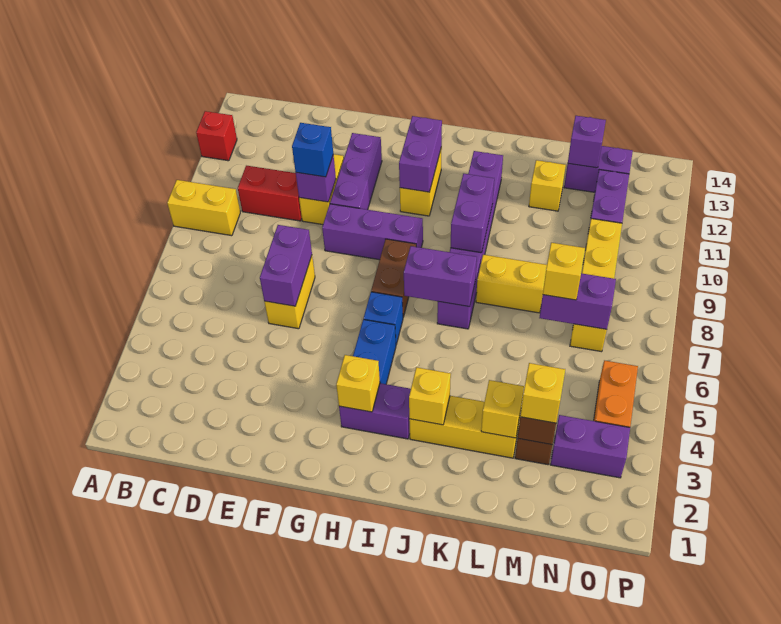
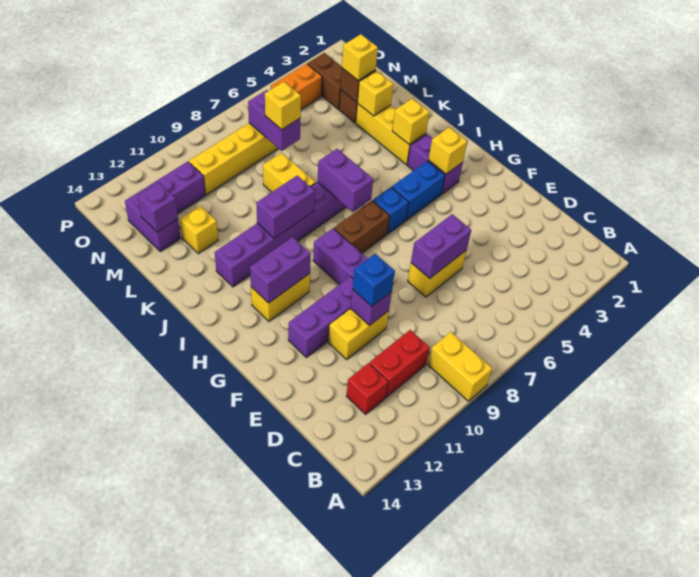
red 1x1 brick [196,111,237,161] -> red 1x1 brick moved to [346,363,388,414]
red 1x2 brick [238,166,302,221] -> red 1x2 brick turned to [369,330,430,397]
purple 1x2 brick [551,415,630,478] -> brown 1x2 brick [307,53,342,109]

